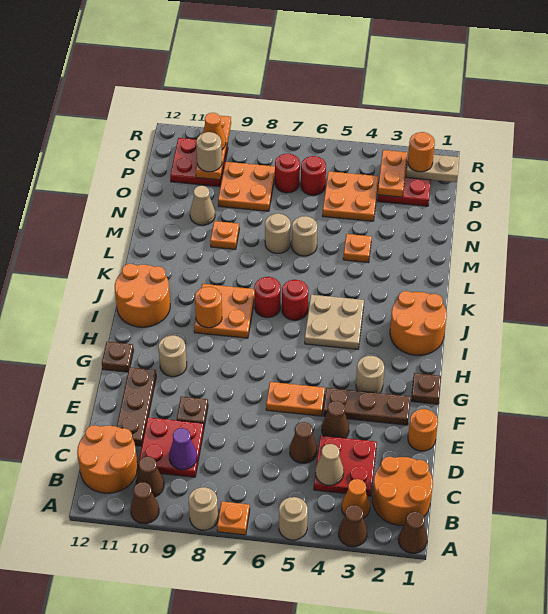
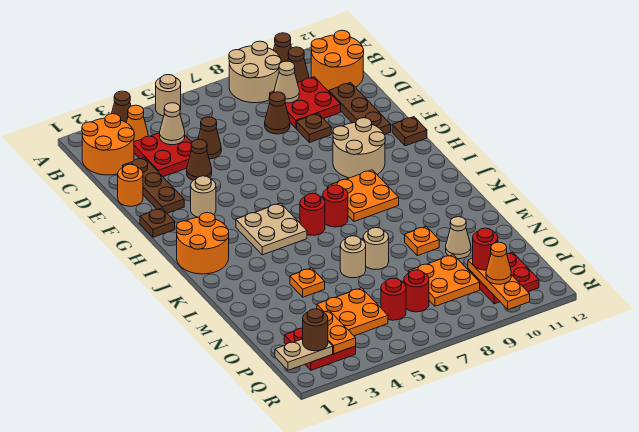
brown 1x1 cone [398,512,427,553] -> brown 1x1 cone moved to [265,92,290,134]
orange 1x1 plate [217,501,250,535] -> none
tan 1x1 round brick [189,487,218,530] -> tan 2x2 round brick [229,41,281,103]
purple 1x1 cone [169,428,197,470] -> tan 1x1 cone [274,61,299,103]
brown 1x3 plate [323,388,410,425] -> brown 1x3 plate turned to [123,158,184,213]
orange 1x2 plate [266,382,325,416] -> none
tan 1x1 round brick [158,335,187,377] -> tan 2x2 round brick [333,118,385,178]
orange 1x1 round brick [195,287,222,328] -> none
orange 2x2 round brick [115,264,170,327] -> none
tan 1x1 round brick [196,132,222,172] -> red 1x1 round brick [473,228,498,270]
orange 1x1 round brick [408,132,435,172] -> brown 1x1 round brick [303,309,328,351]

